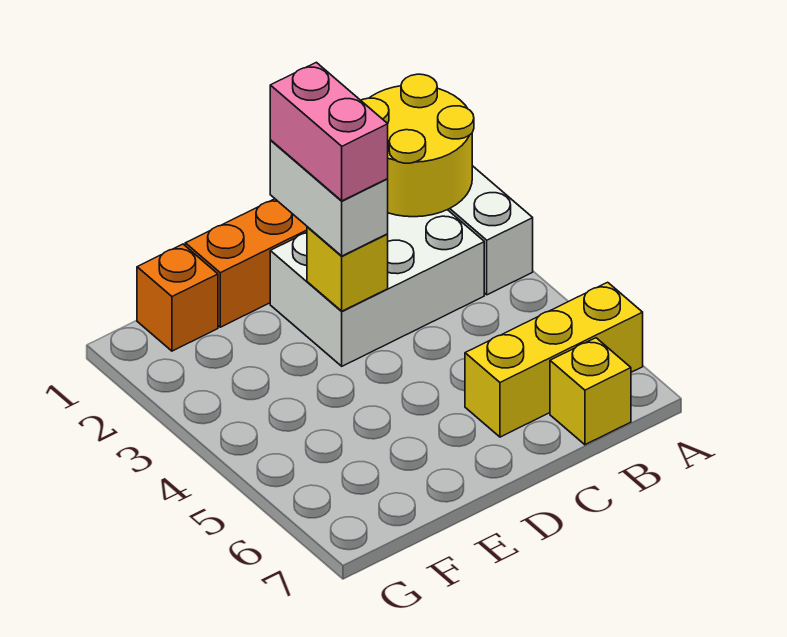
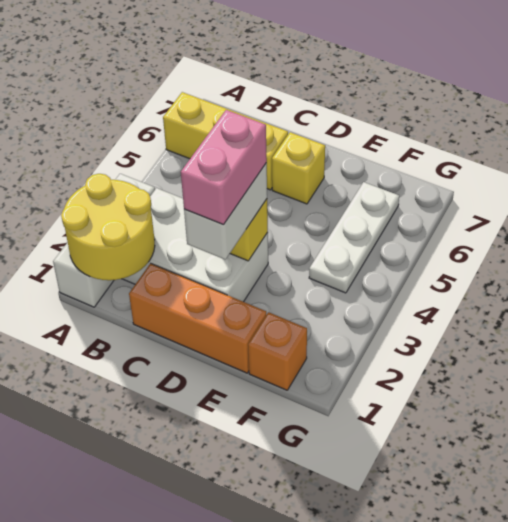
yellow 1x1 brick [550,338,631,445] -> yellow 1x1 brick moved to [272,132,325,204]
none -> white 1x3 plate [309,182,399,293]

